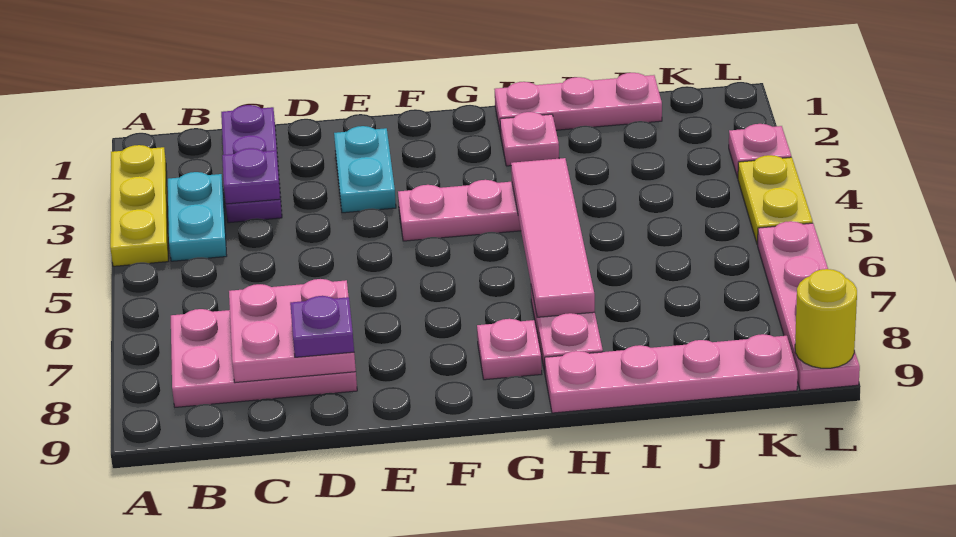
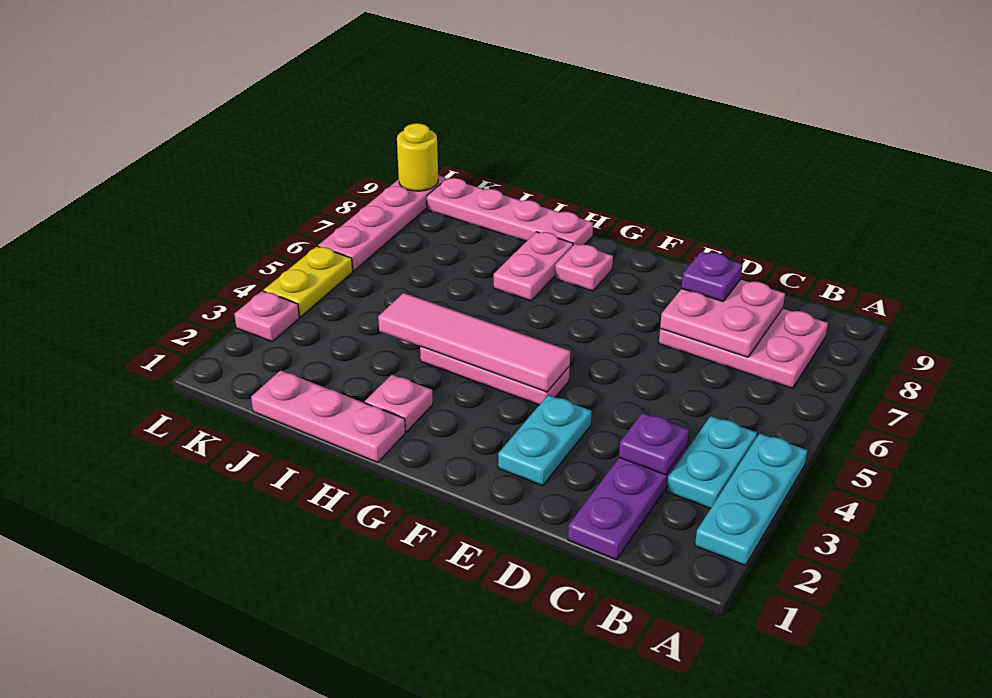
yellow 1x3 plate [110,145,168,266] -> cyan 1x3 plate [695,433,807,566]
pink 1x4 tile [511,158,595,317] -> pink 1x4 tile turned to [378,293,570,392]

